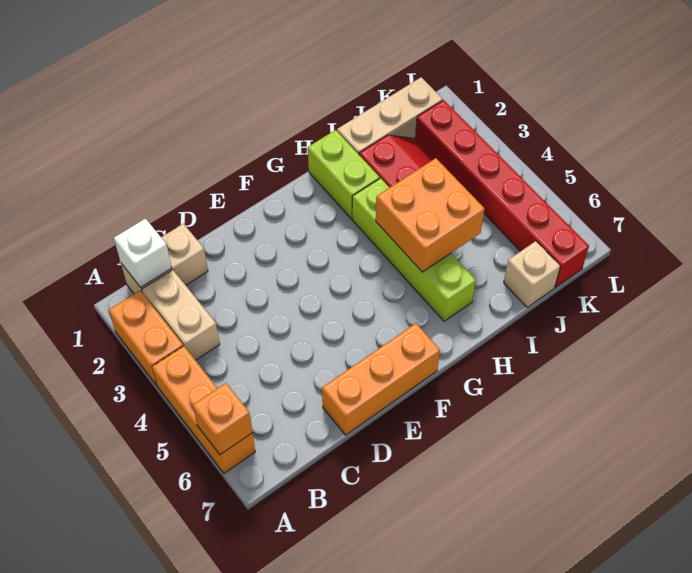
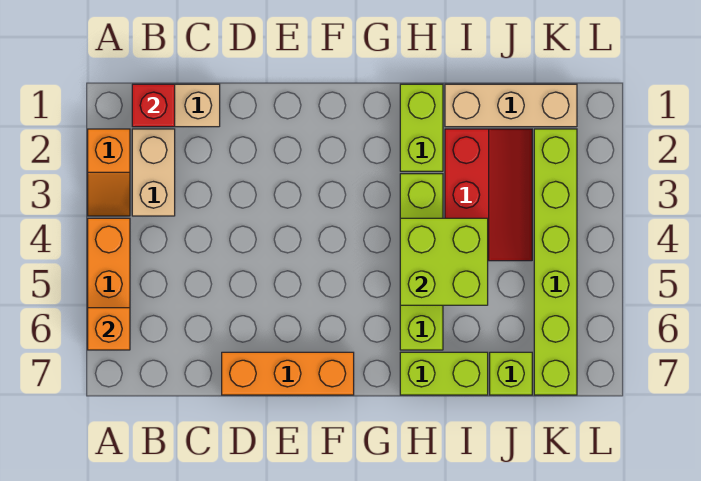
orange 1x2 brick [109,291,183,385] -> orange 1x2 slope [88,129,130,216]
white 1x1 brick [114,219,172,287] -> red 1x1 brick [132,84,175,127]
orange 2x2 brick [376,158,485,272] -> lime 2x2 brick [400,218,488,305]
none -> lime 1x2 brick [400,352,488,395]
tan 1x1 brick [504,241,560,307] -> lime 1x1 brick [490,352,532,395]
red 1x6 brick [415,100,589,287] -> lime 1x6 brick [534,129,577,395]

